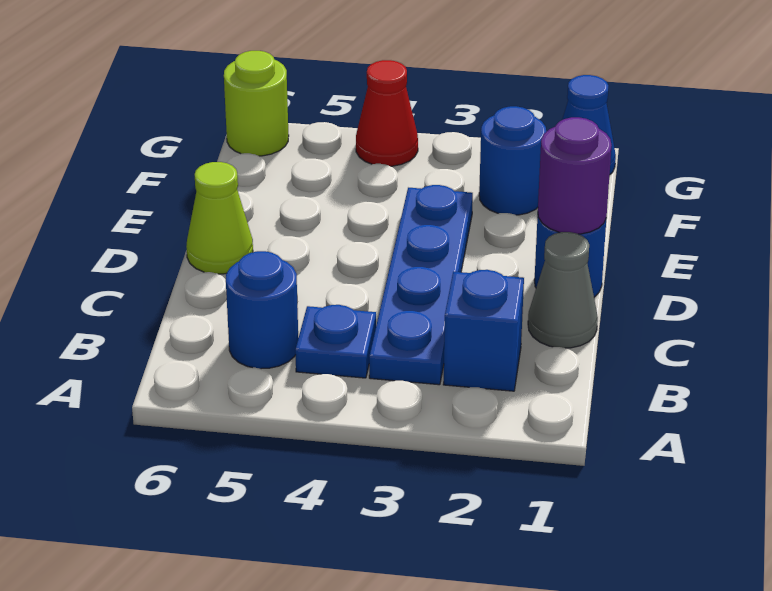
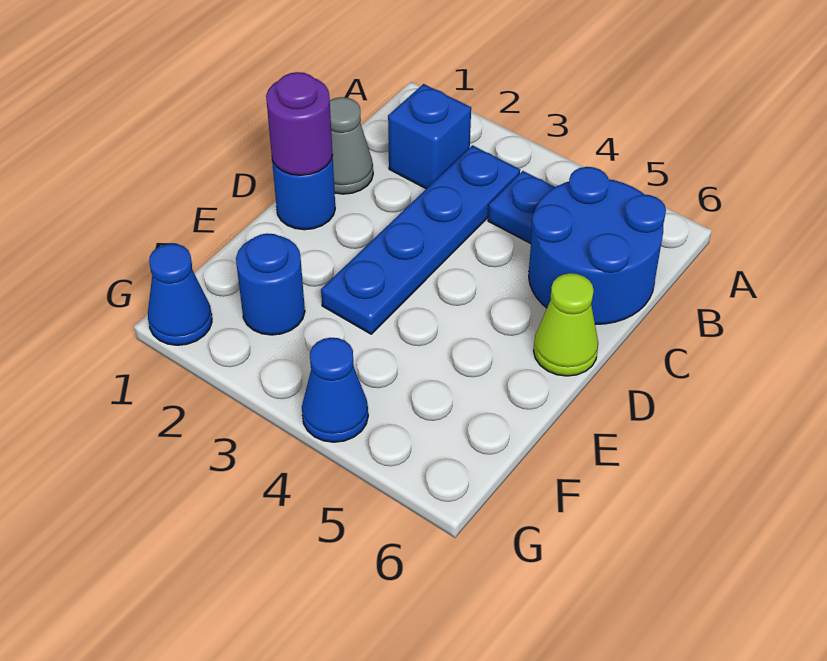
blue 1x1 round brick [226,251,298,369] -> blue 2x2 round brick [529,167,666,324]
red 1x1 cone [356,60,418,166] -> blue 1x1 cone [302,338,368,442]
lime 1x1 round brick [224,51,289,156] -> none

